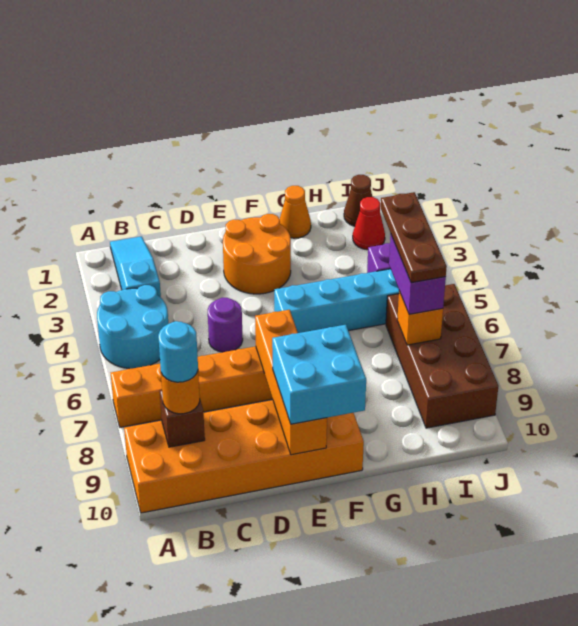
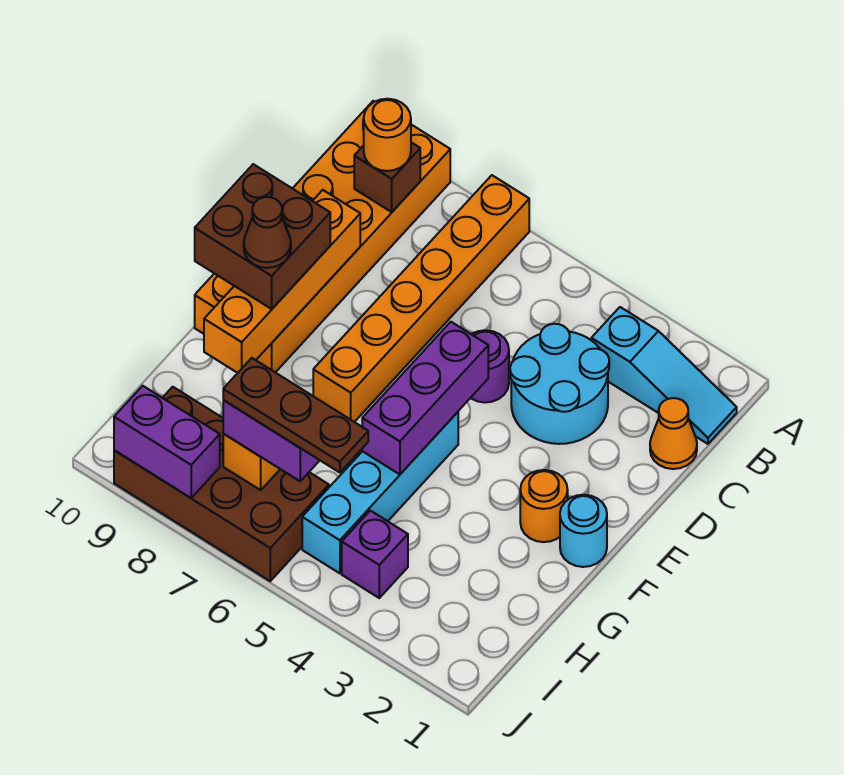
cyan 2x2 round brick [97,285,168,369] -> cyan 2x2 round brick moved to [510,324,609,444]
cyan 1x1 round brick [158,321,198,382] -> cyan 1x1 round brick moved to [560,495,607,567]
orange 2x2 round brick [223,214,291,294] -> orange 1x1 round brick [520,470,568,542]
none -> purple 1x3 brick [362,322,488,474]
orange 1x4 brick [255,310,327,455] -> orange 1x4 brick turned to [204,190,360,373]
cyan 2x2 brick [272,325,366,424] -> brown 2x2 brick [195,164,330,309]
orange 1x1 cone [280,186,311,238] -> orange 1x1 cone moved to [650,398,697,469]
brown 1x1 cone [344,175,372,226] -> brown 1x1 cone moved to [244,197,291,268]
red 1x1 cone [353,197,385,250] -> none
none -> purple 1x2 brick [114,386,220,498]

